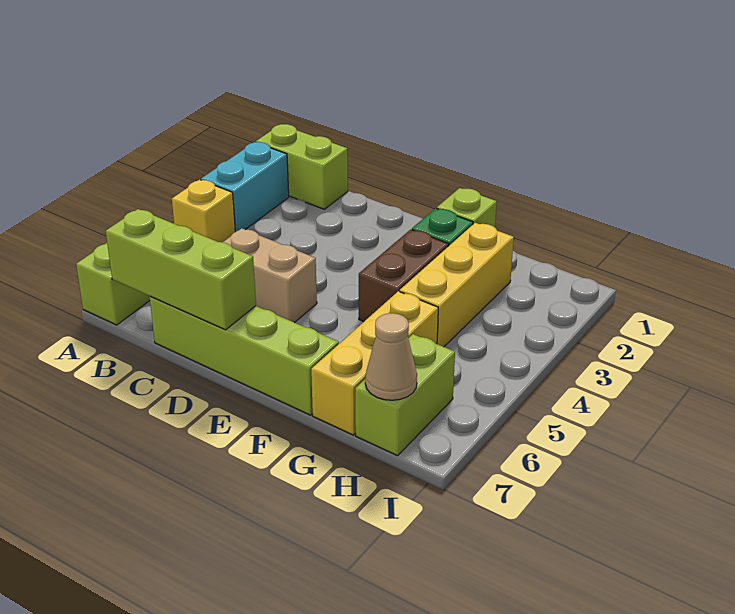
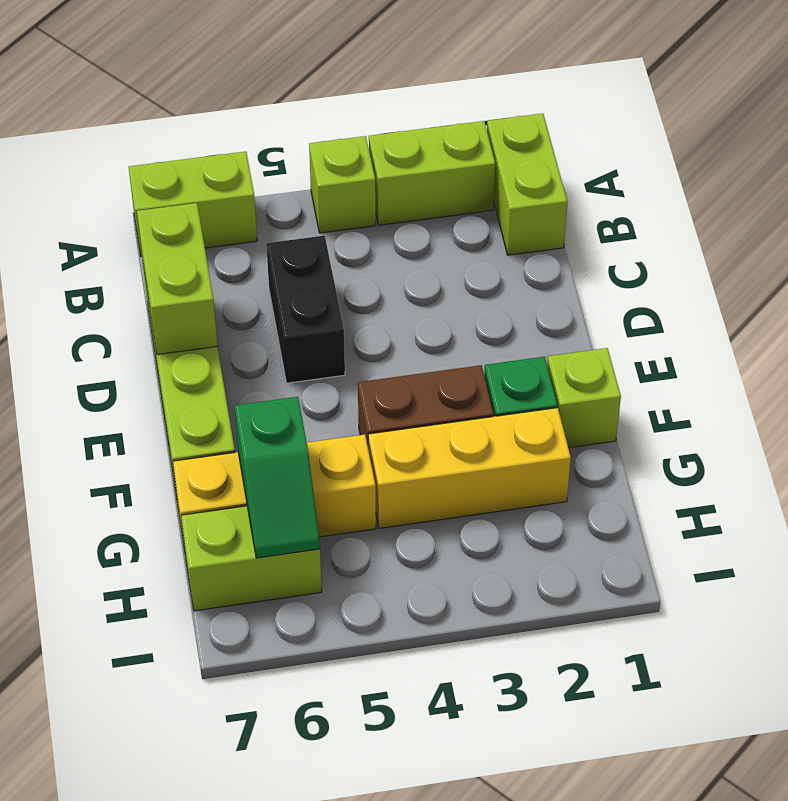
cyan 1x2 brick [201,142,289,232] -> lime 1x2 brick [369,121,495,225]
yellow 1x1 brick [172,180,235,242] -> lime 1x1 brick [309,136,376,233]
lime 1x3 brick [106,209,256,330] -> lime 1x2 brick [137,203,217,355]
tan 1x2 brick [223,228,317,323] -> black 1x2 brick [266,235,345,383]
none -> green 1x2 slope [235,397,320,558]
tan 1x1 cone [365,313,417,400] -> none

